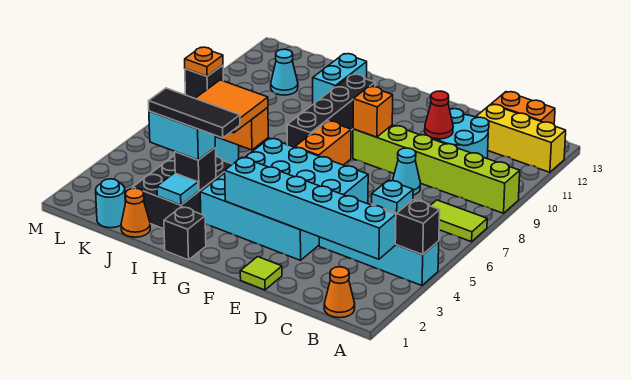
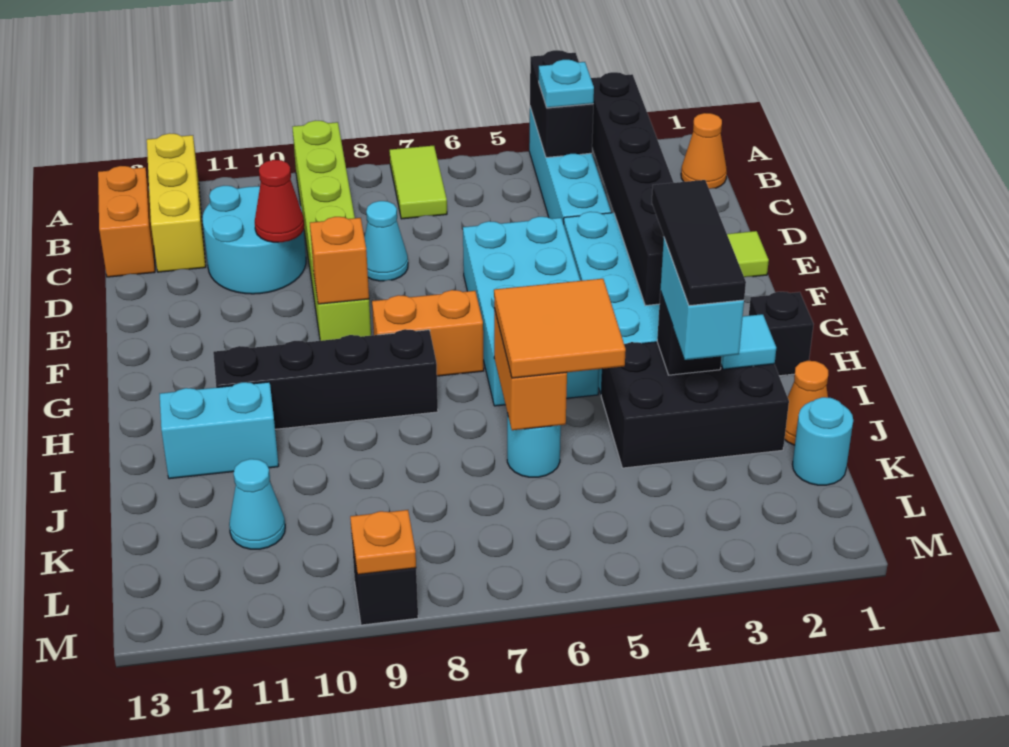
cyan 1x6 brick [225,157,396,259] -> black 1x6 brick [591,72,674,306]

